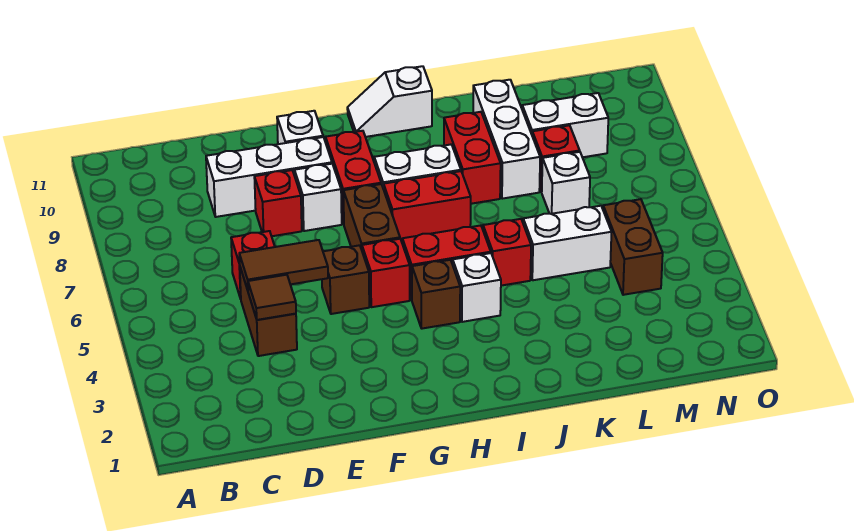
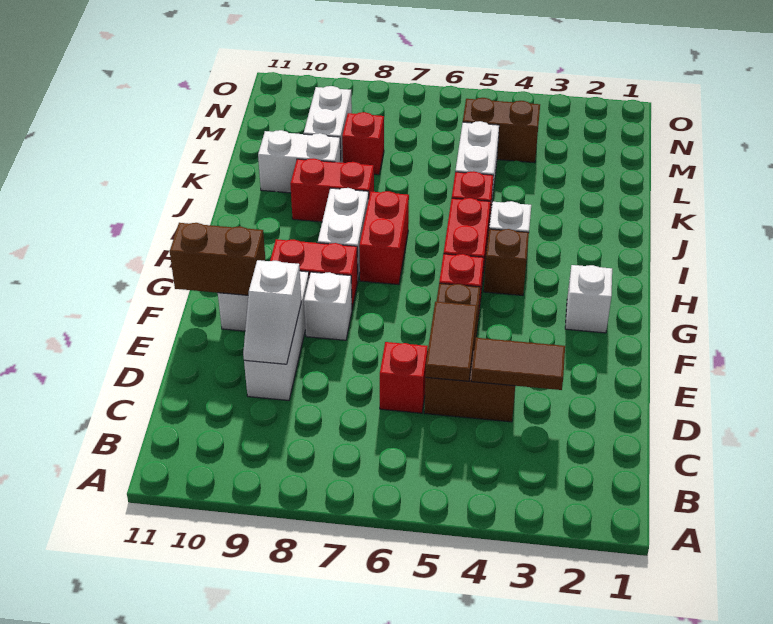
brown 1x1 tile [248,275,296,320] -> brown 1x2 tile [471,338,565,390]
red 1x1 brick [254,170,302,236] -> none
brown 1x2 brick [343,184,400,249] -> brown 1x2 brick moved to [170,223,266,295]
white 1x2 slope [347,66,432,137] -> white 1x2 slope moved to [243,260,301,364]
white 1x3 brick [473,80,540,199] -> white 1x2 brick [258,130,341,193]
white 1x1 brick [542,152,590,214] -> white 1x1 brick moved to [565,265,612,333]

